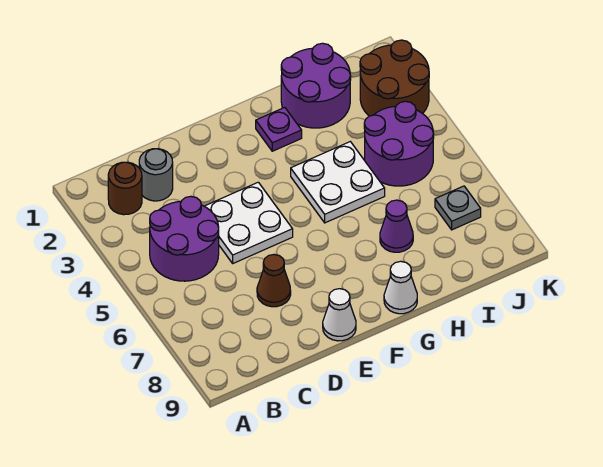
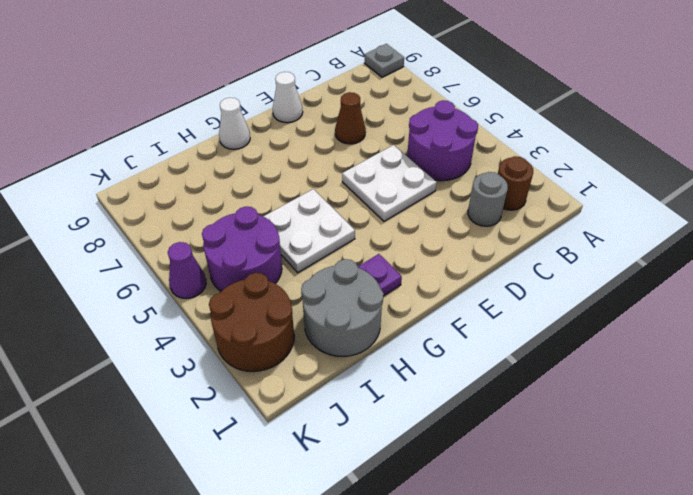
purple 2x2 round brick [281,43,351,128] -> grey 2x2 round brick [301,259,384,357]
purple 1x1 cone [380,200,413,252] -> purple 1x1 cone moved to [168,242,206,299]
grey 1x1 plate [435,186,481,230] -> grey 1x1 plate moved to [364,44,404,77]

